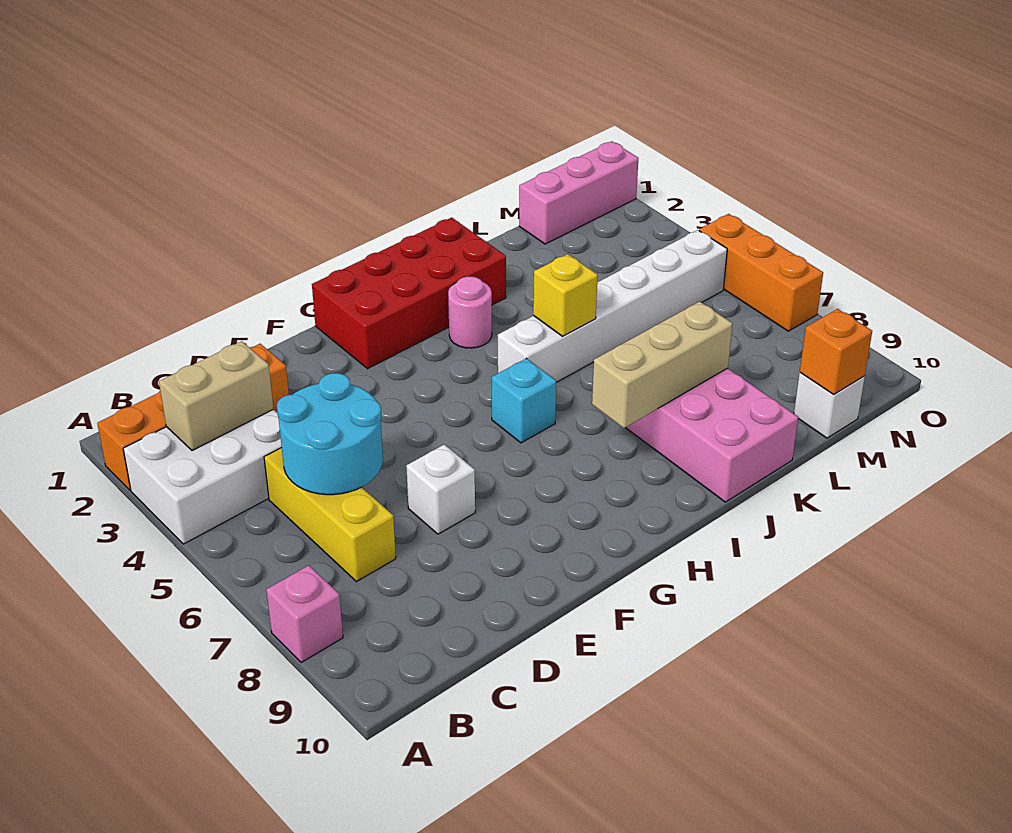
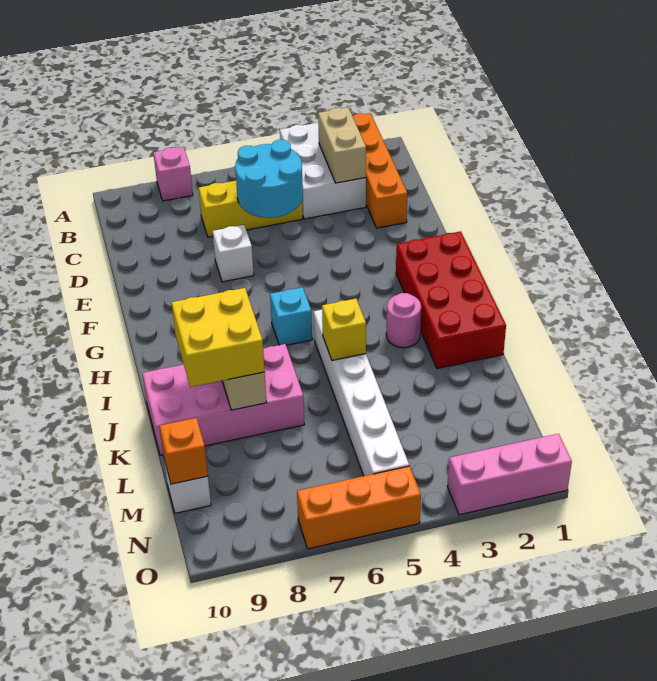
none -> yellow 2x2 brick [172,288,265,387]
pink 1x3 brick [519,141,638,244] -> pink 1x3 brick turned to [447,434,572,515]

